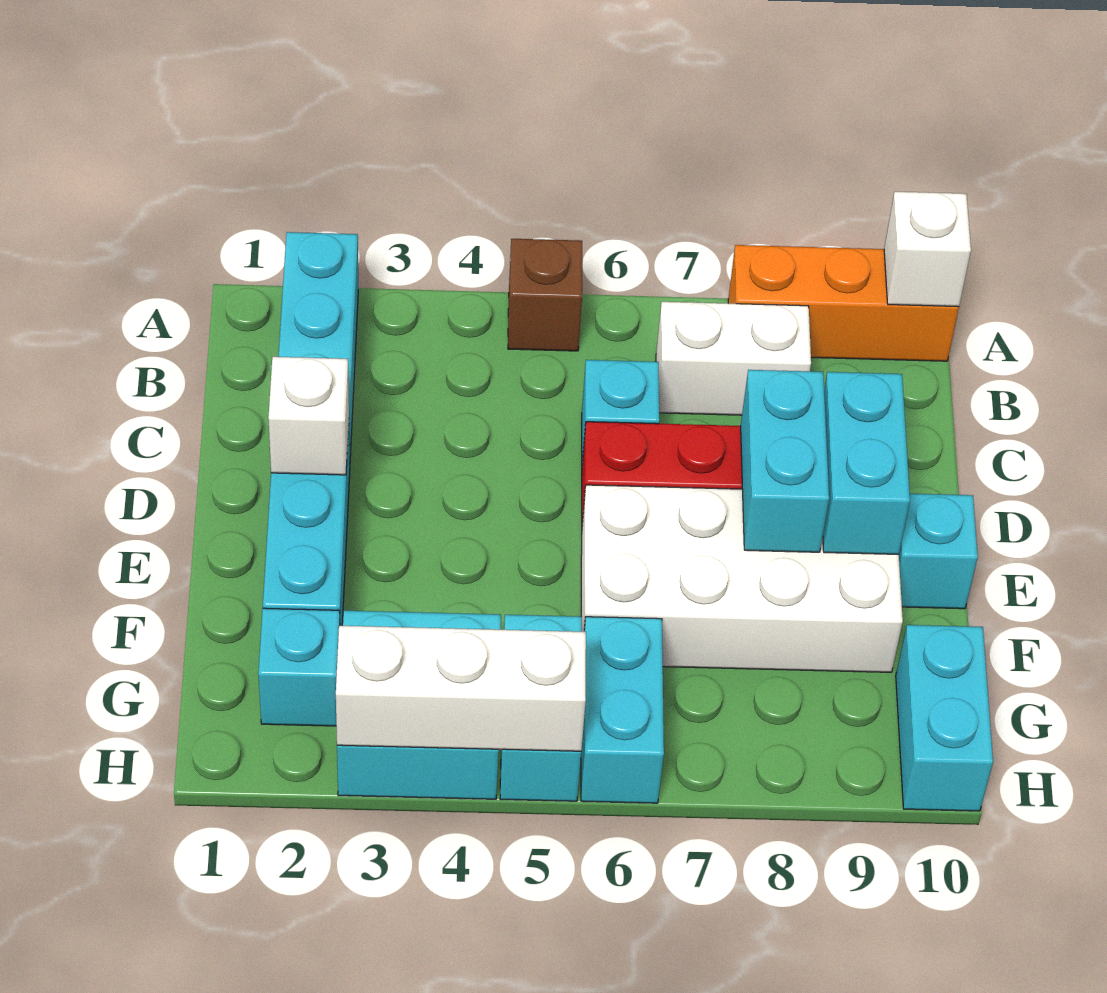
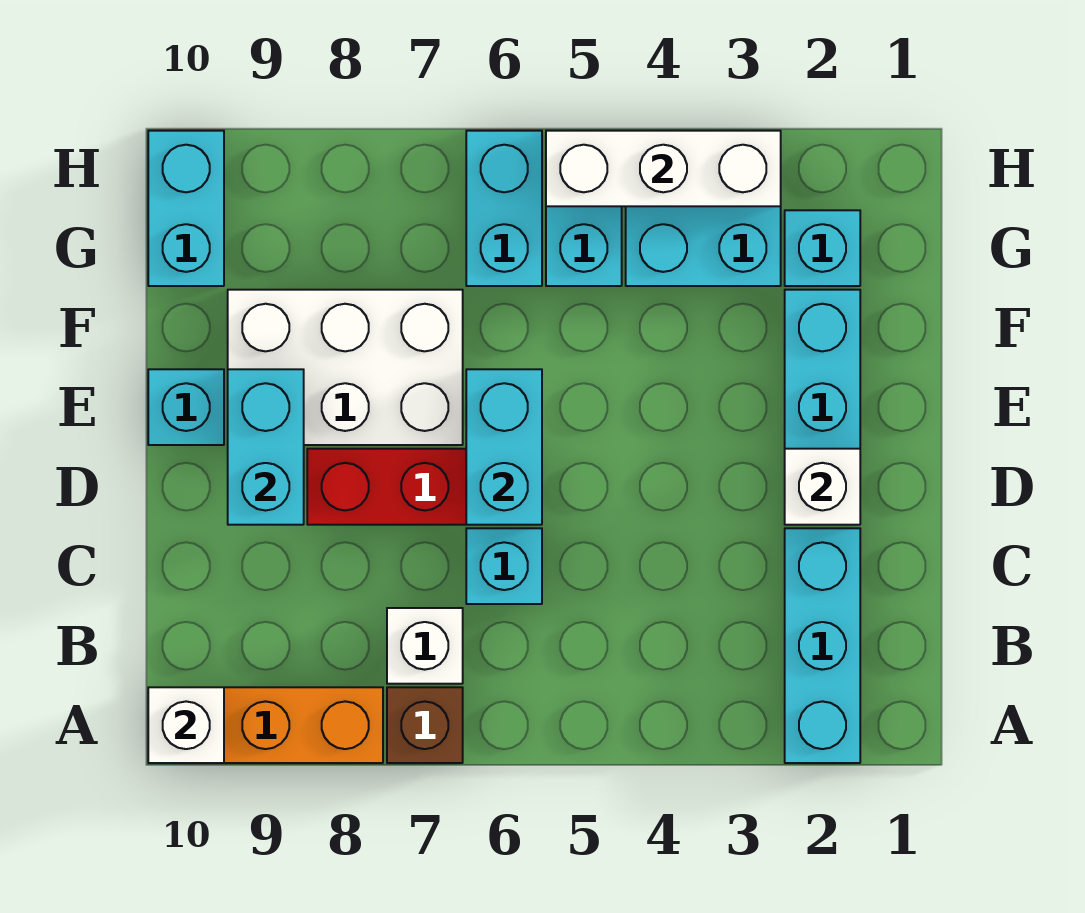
brown 1x1 brick [508,239,582,351] -> brown 1x1 brick moved to [387,687,463,763]
white 1x2 brick [656,302,811,415] -> white 1x1 brick [387,608,463,684]
cyan 1x2 brick [741,370,829,552] -> cyan 1x2 brick moved to [466,369,542,525]
white 2x4 brick [581,485,903,672] -> white 2x3 brick [228,290,463,445]

